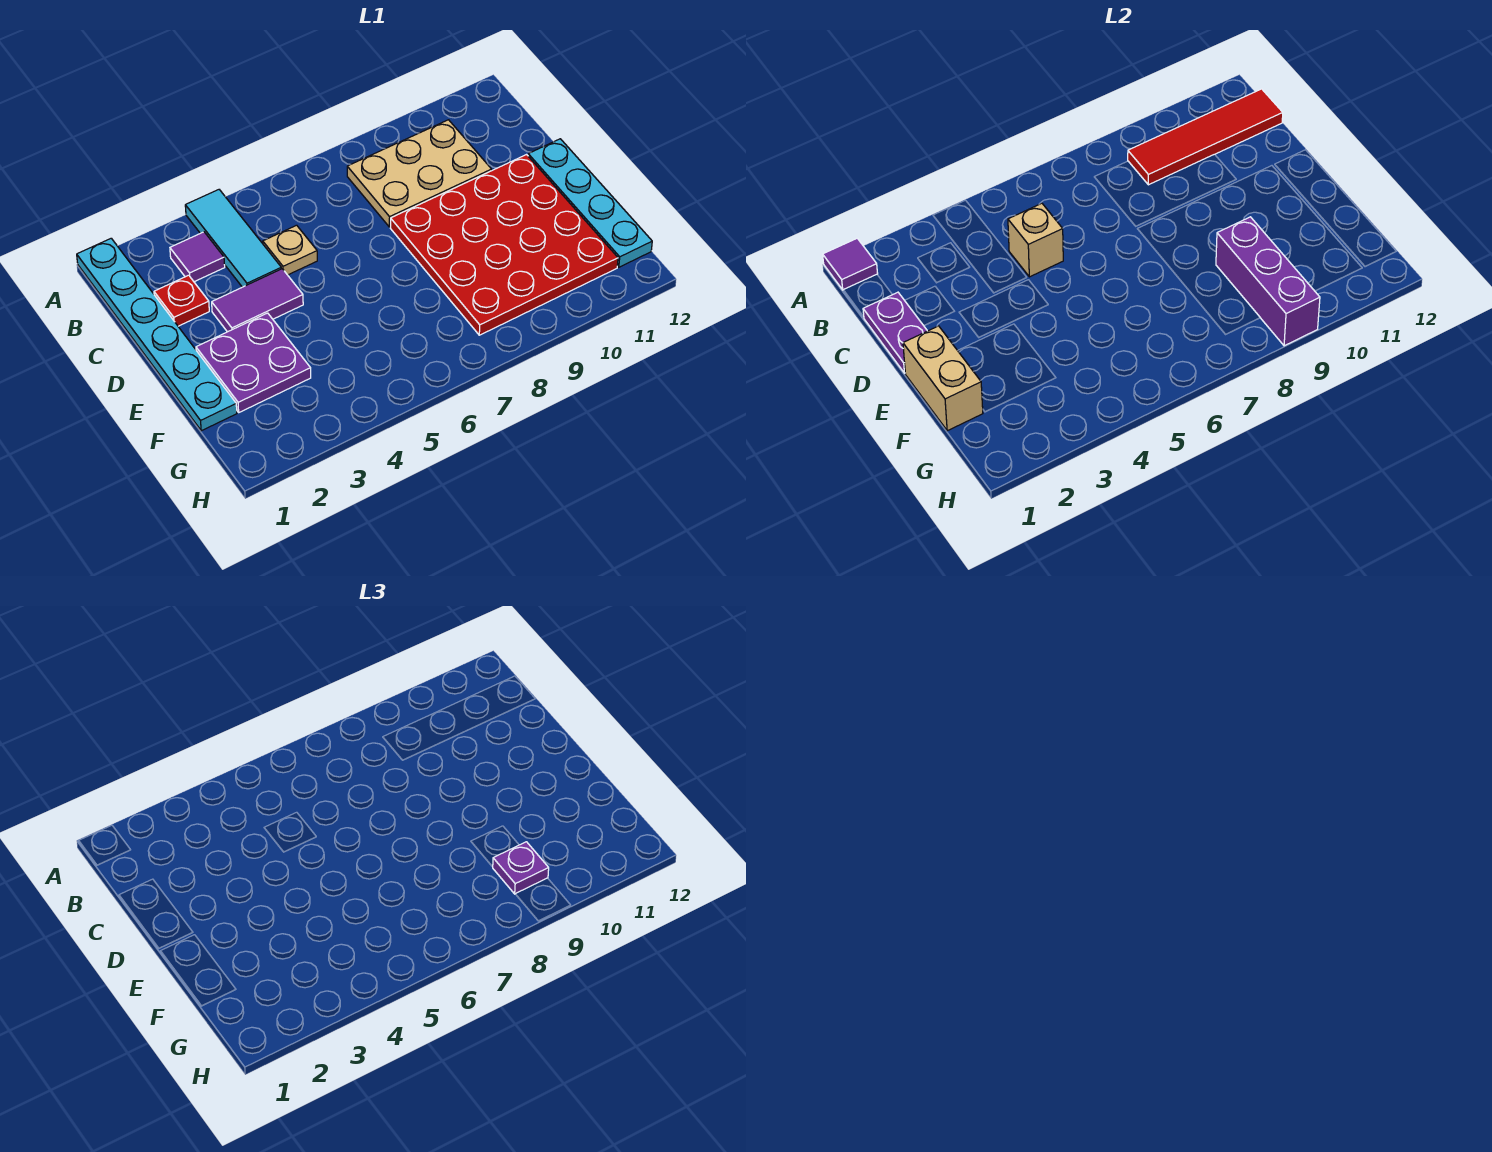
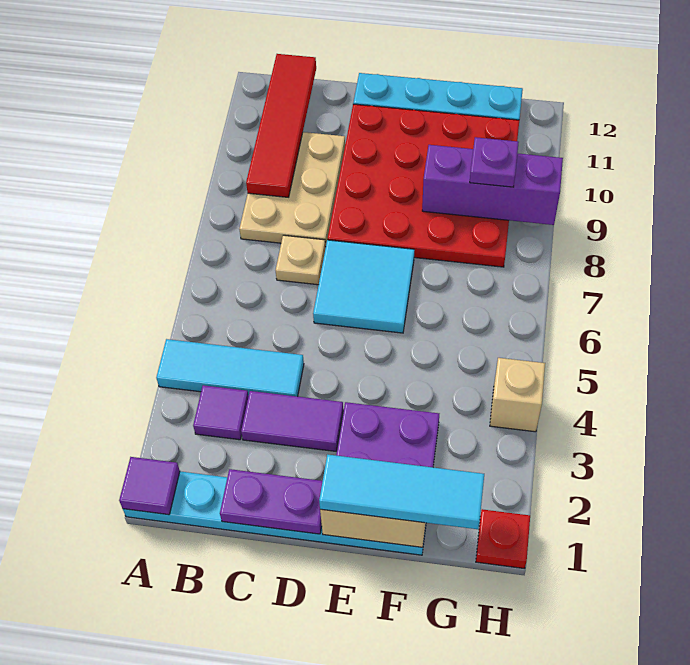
red 1x1 plate [154,275,209,326] -> red 1x1 plate moved to [476,509,530,569]
tan 1x1 plate [263,225,317,275] -> tan 1x1 plate moved to [276,235,326,285]
tan 1x1 brick [1008,203,1063,277] -> tan 1x1 brick moved to [490,358,545,432]
purple 1x2 tile [212,269,303,332] -> purple 1x2 tile turned to [241,391,343,451]
none -> cyan 2x2 tile [313,240,414,333]
none -> cyan 1x3 tile [319,455,484,529]

